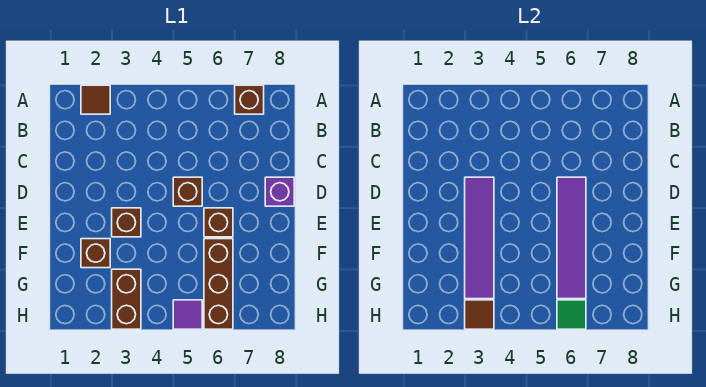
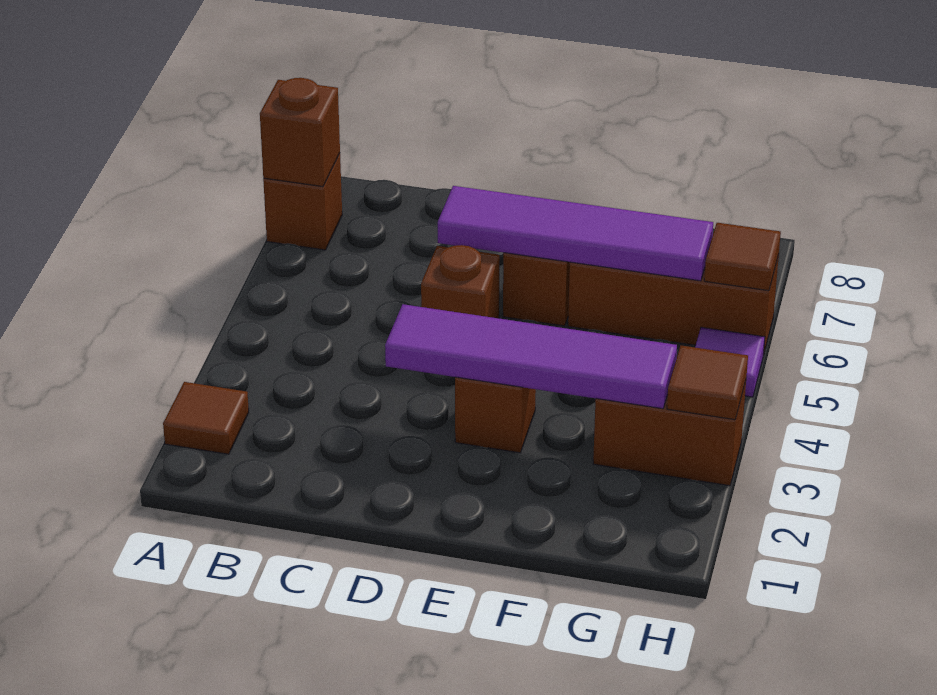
purple 1x1 brick [265,177,294,206] -> none
brown 1x1 brick [81,239,110,268] -> brown 1x1 brick moved to [260,78,340,187]
green 1x1 tile [557,300,586,329] -> brown 1x1 tile [704,223,781,291]

